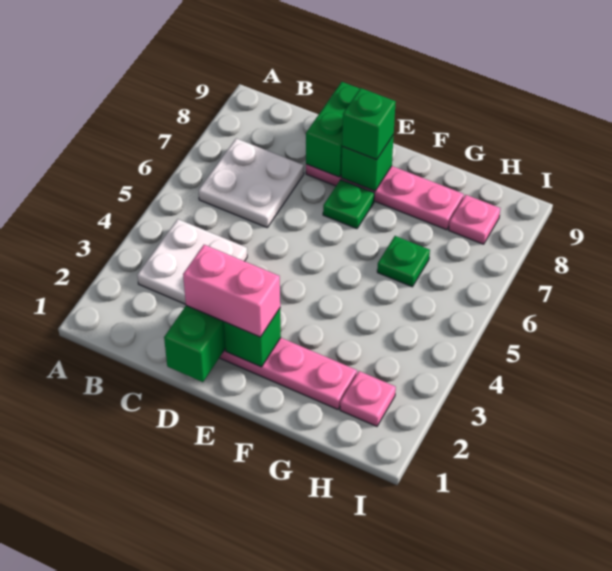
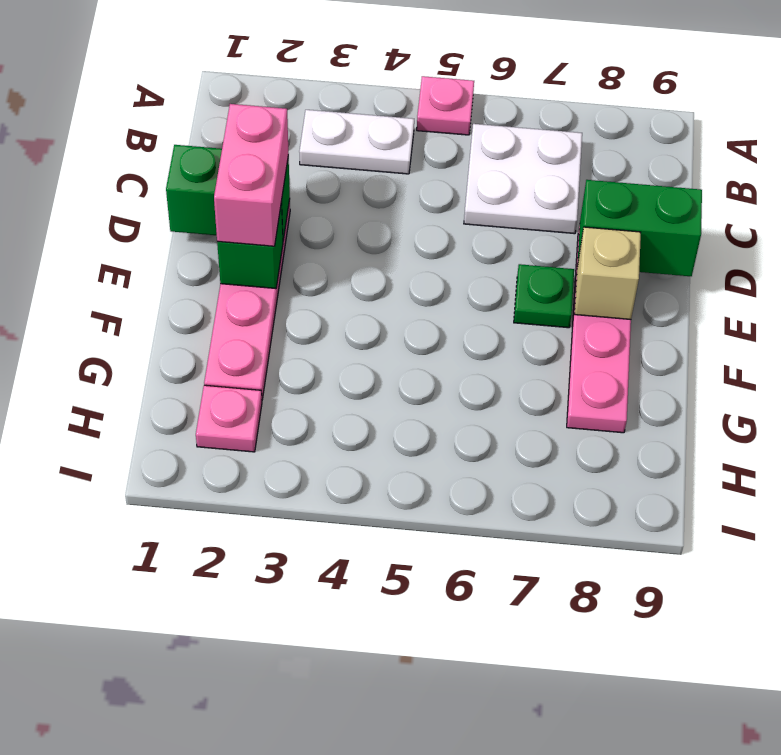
white 2x2 plate [137,219,247,304] -> white 1x2 plate [299,110,414,174]
green 1x1 brick [341,135,394,191] -> tan 1x1 brick [575,227,641,319]
green 1x1 brick [342,88,396,160] -> none
green 1x1 plate [377,236,430,287] -> none
pink 1x1 plate [449,195,500,244] -> pink 1x1 plate moved to [417,76,474,135]

